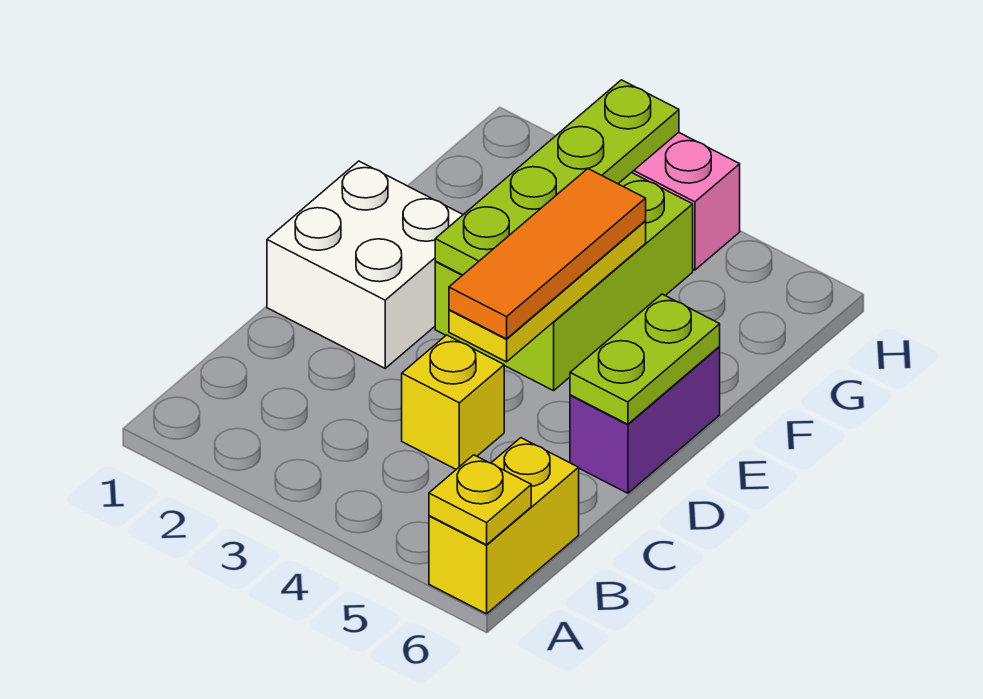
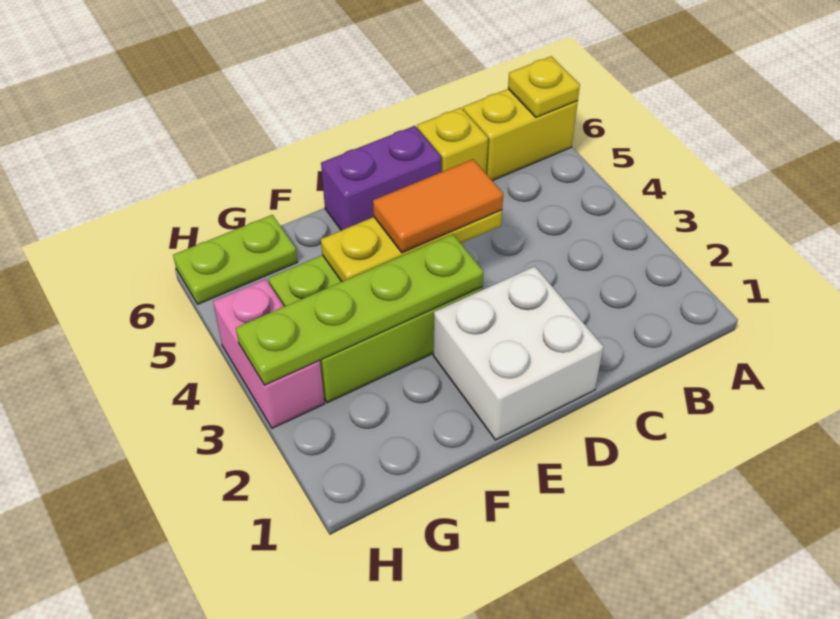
yellow 1x1 brick [402,335,504,469] -> yellow 1x1 brick moved to [417,108,488,173]
orange 1x3 tile [449,169,646,339] -> orange 1x2 tile [373,159,503,253]
lime 1x2 plate [570,294,720,424] -> lime 1x2 plate moved to [173,215,297,304]

